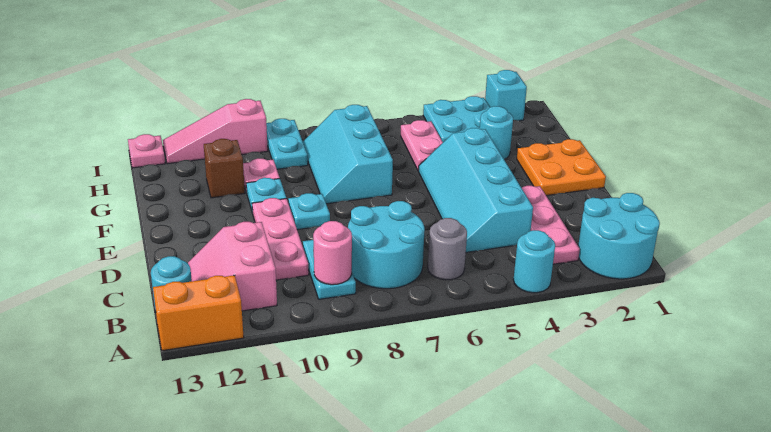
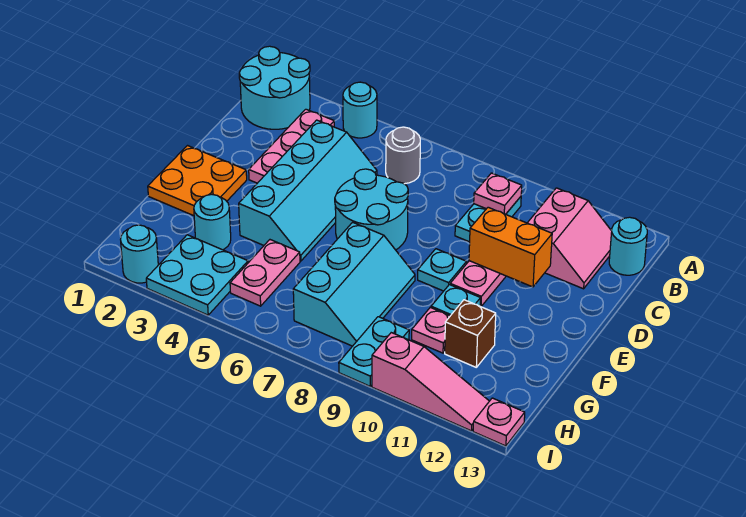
orange 1x2 brick [153,275,244,351] -> orange 1x2 brick moved to [469,207,552,287]
cyan 2x2 round brick [348,201,425,289] -> cyan 2x2 round brick moved to [335,169,408,250]
pink 1x1 round brick [313,221,352,285] -> pink 1x1 plate [474,173,522,214]
cyan 1x1 brick [485,70,527,121] -> cyan 1x1 round brick [121,225,158,283]

